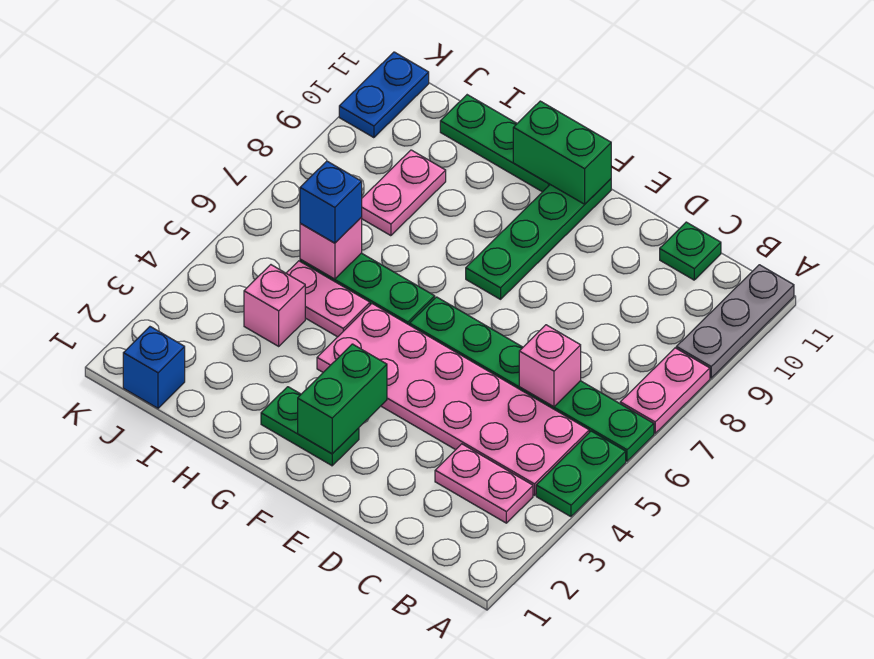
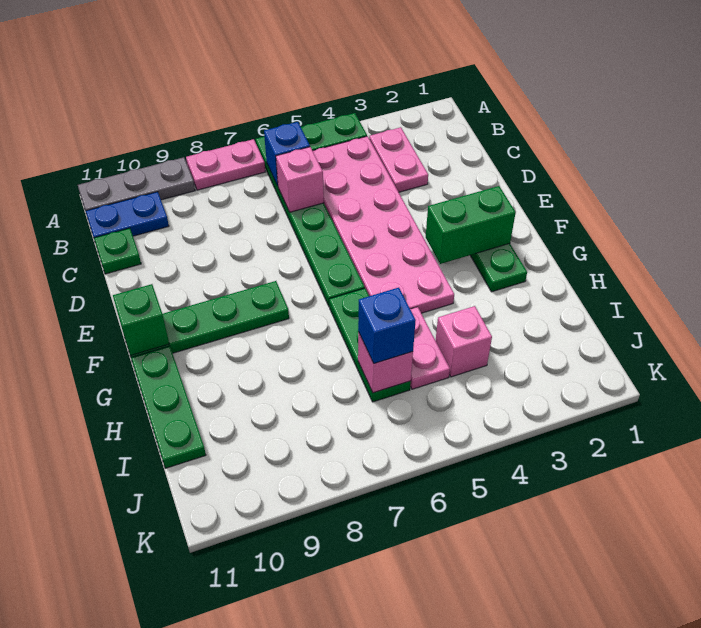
green 1x2 brick [513,101,611,204] -> green 1x1 brick [113,284,169,356]
pink 1x2 plate [361,150,446,236] -> none
blue 1x1 brick [123,327,185,408] -> blue 1x1 brick moved to [264,122,310,186]
blue 1x2 plate [339,52,429,138] -> blue 1x2 plate moved to [86,192,169,238]

